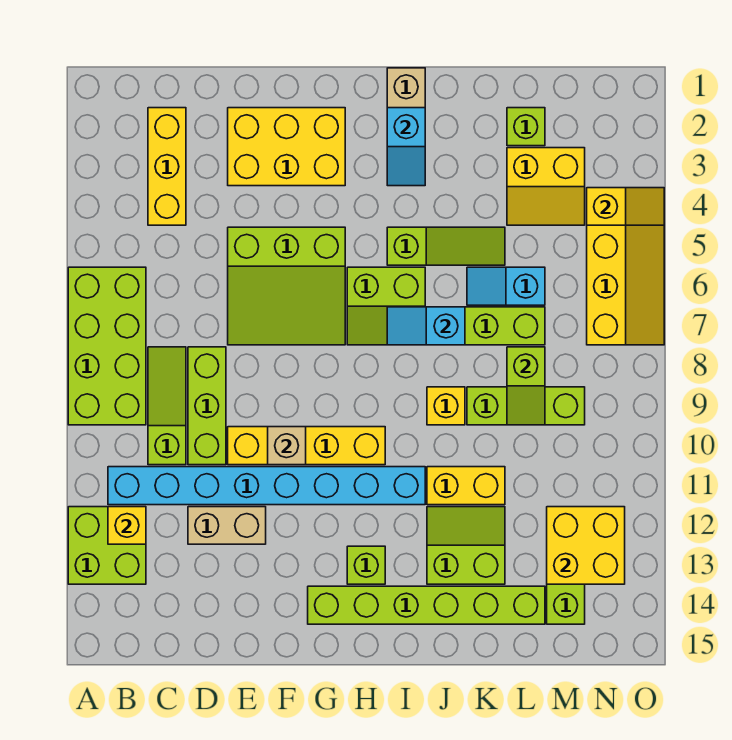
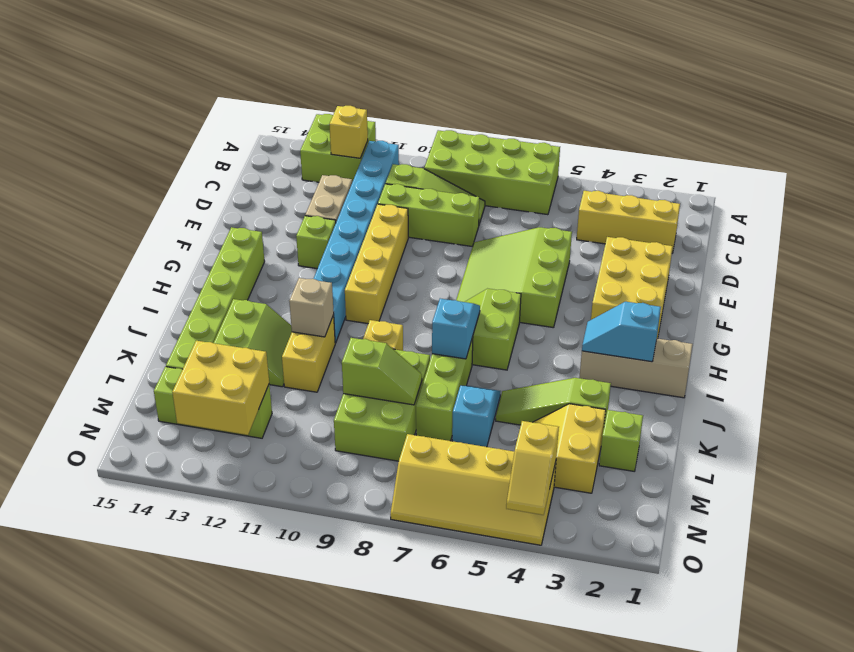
tan 1x1 brick [268,427,306,465] -> tan 1x1 brick moved to [289,278,334,337]
lime 1x1 brick [347,546,385,584] -> lime 1x1 brick moved to [296,216,336,269]
lime 1x3 slope [387,227,505,265] -> lime 1x3 slope turned to [496,378,611,425]
lime 1x3 brick [467,387,585,425] -> lime 2x3 brick [334,349,430,461]
lime 1x2 slope [507,347,545,425] -> lime 1x2 slope turned to [342,338,422,405]

